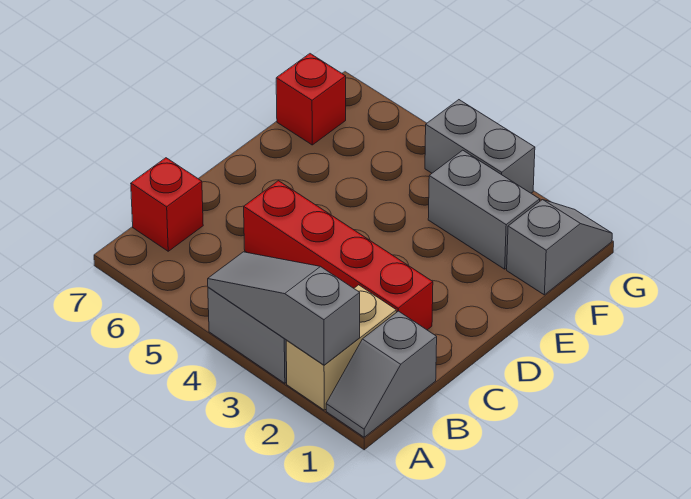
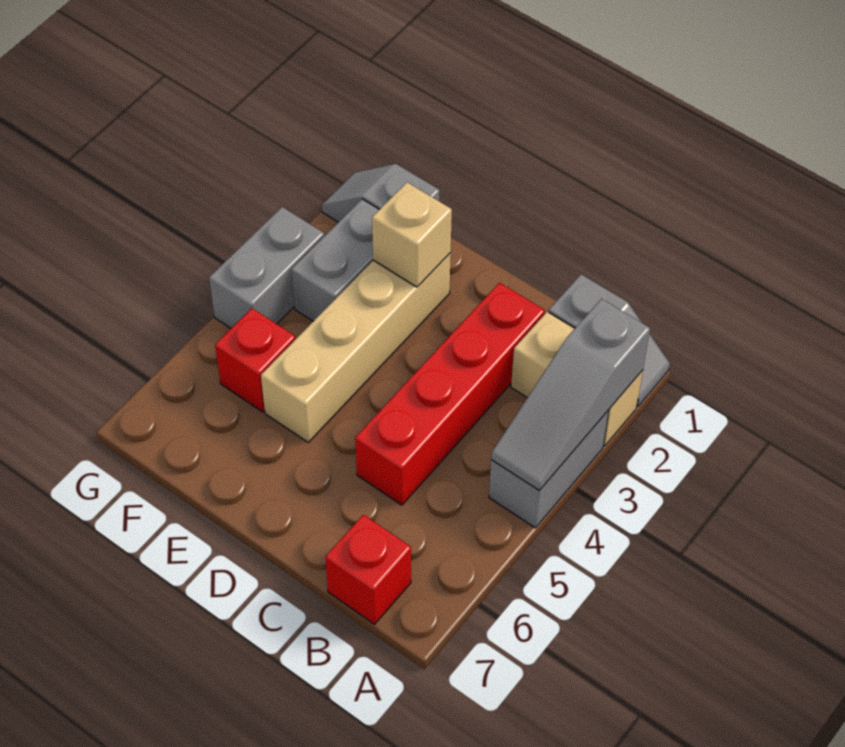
none -> tan 1x4 brick [261,253,451,442]
none -> tan 1x1 brick [372,182,452,287]
red 1x1 brick [276,54,346,145] -> red 1x1 brick moved to [215,308,295,412]

